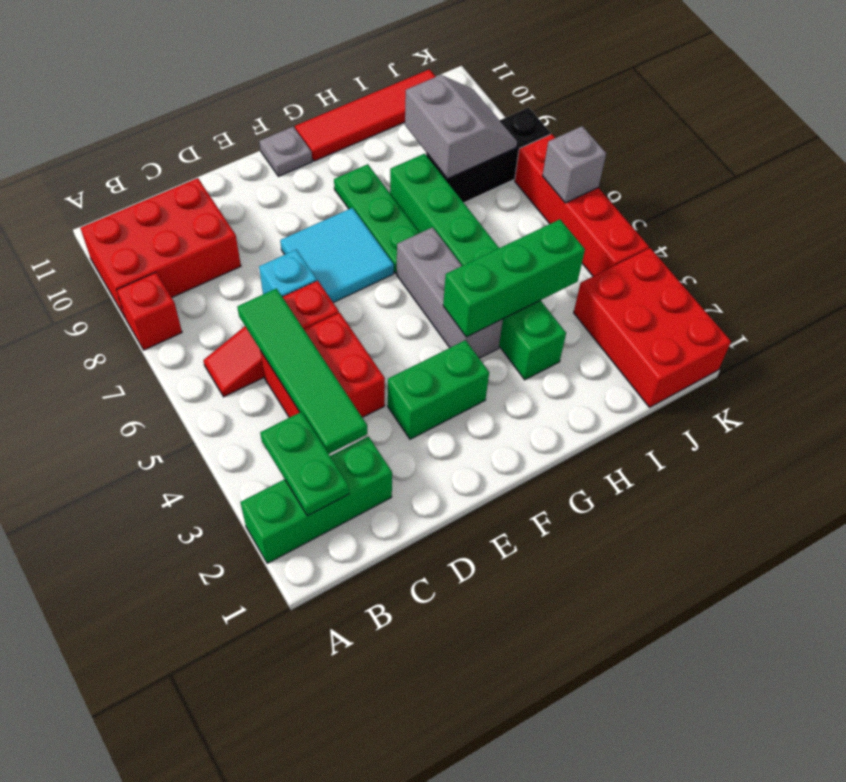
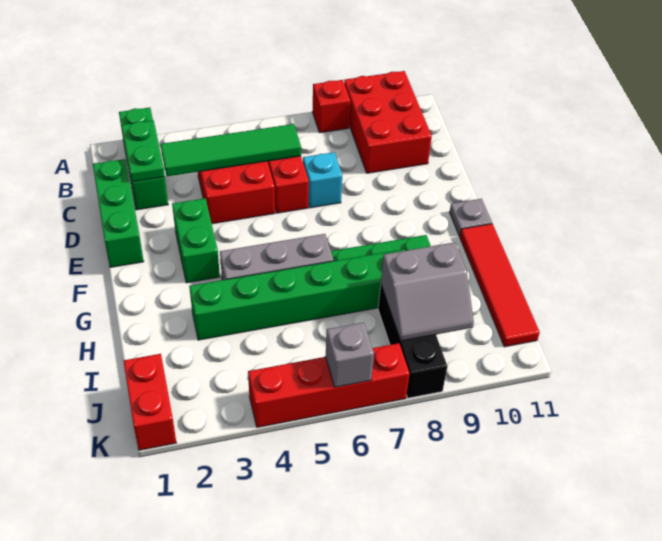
green 1x2 plate [260,412,349,516] -> green 1x2 plate turned to [121,120,165,182]
cyan 2x2 tile [280,208,394,303] -> none
green 1x3 brick [443,219,585,337] -> green 1x3 brick moved to [93,159,144,268]
red 2x3 brick [574,248,731,407] -> red 1x2 brick [123,354,176,450]

